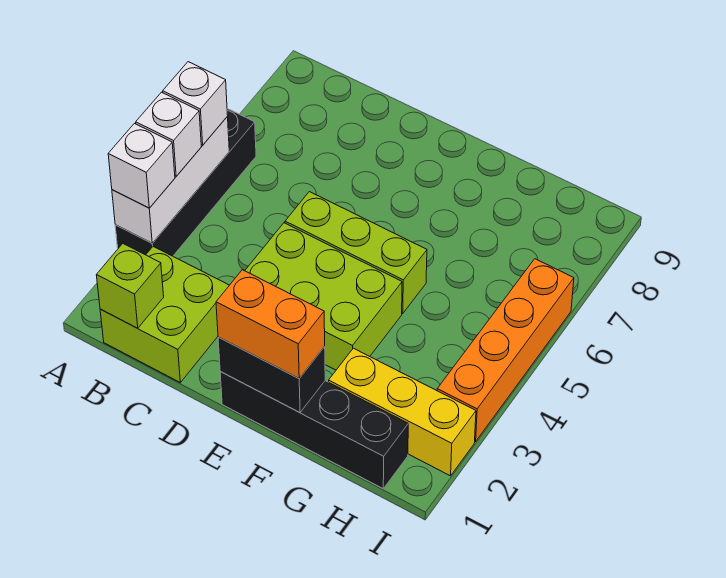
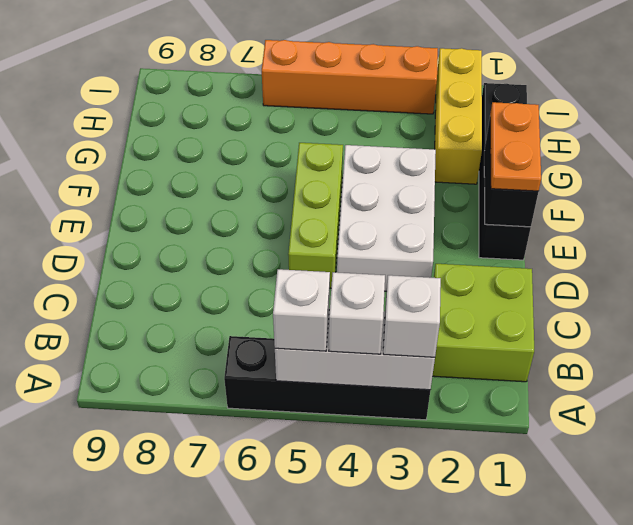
lime 1x1 brick [97,244,164,328] -> none
lime 2x3 brick [245,223,402,370] -> white 2x3 brick [337,145,436,291]
orange 1x2 brick [216,270,325,378] -> orange 1x2 plate [490,102,541,191]

